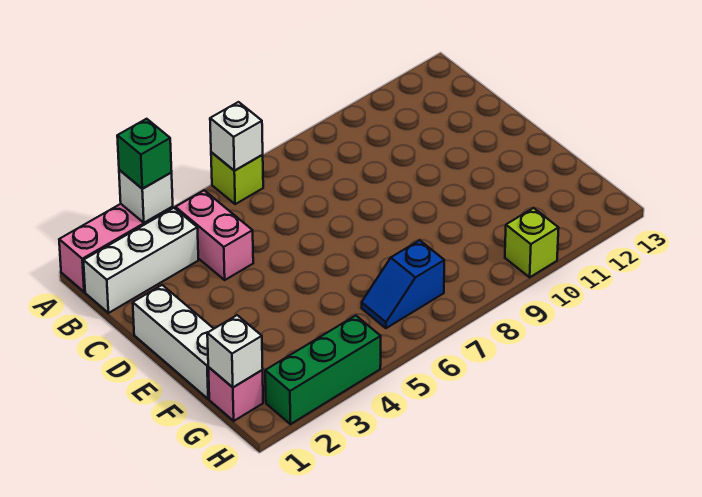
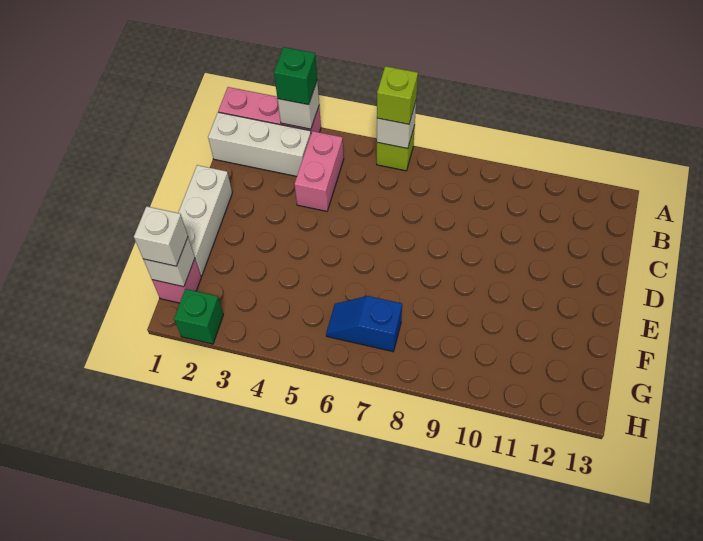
none -> white 1x1 brick [134,206,188,266]
green 1x3 brick [265,316,381,424] -> green 1x1 brick [174,289,223,344]
lime 1x1 brick [505,208,559,277] -> lime 1x1 brick moved to [377,66,418,124]

